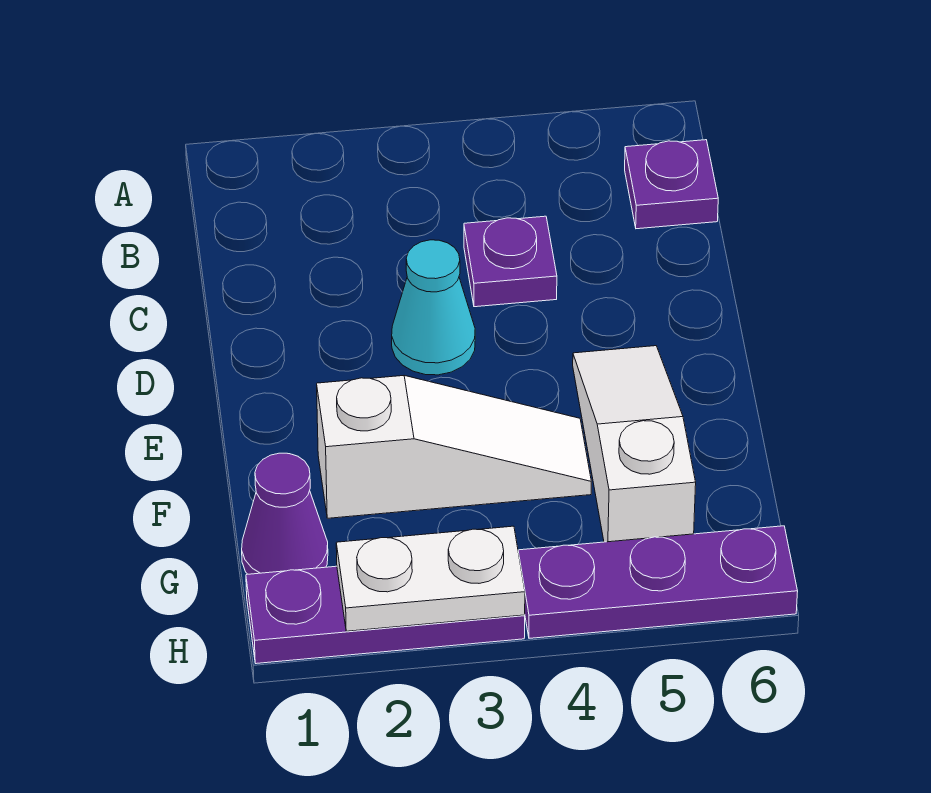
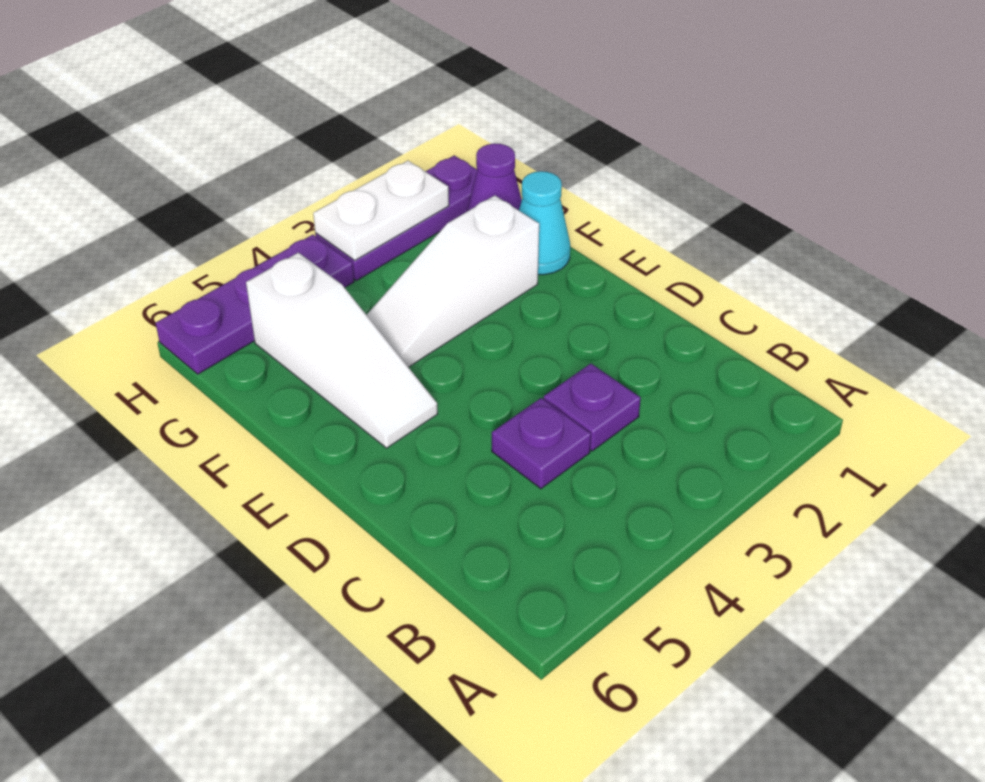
purple 1x1 plate [625,140,718,229] -> purple 1x1 plate moved to [544,364,641,451]
cyan 1x1 cone [392,240,475,375] -> cyan 1x1 cone moved to [519,171,570,275]

